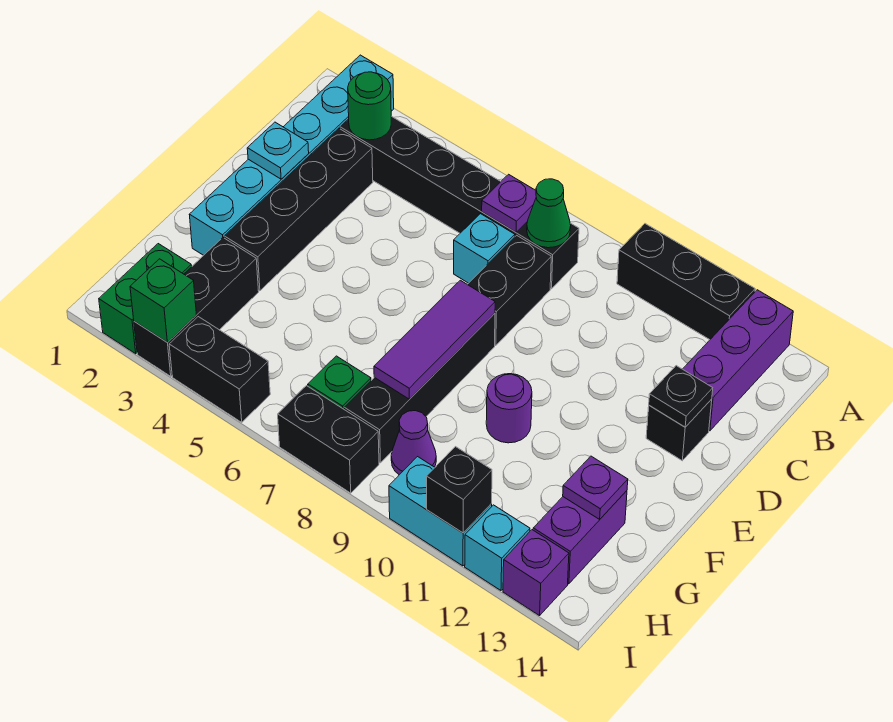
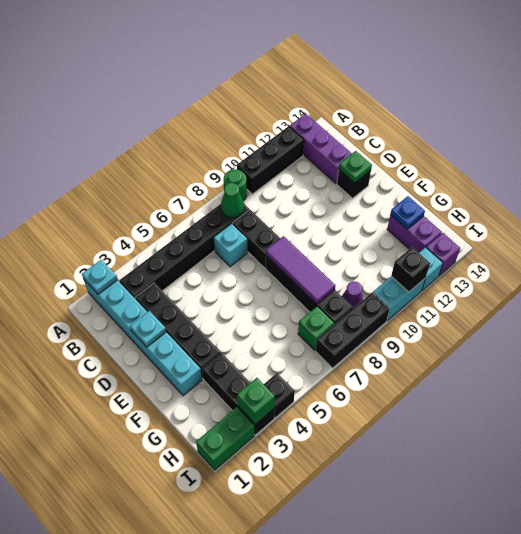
none -> cyan 1x1 plate [82,260,117,294]
green 1x1 round brick [348,72,391,140] -> green 1x1 round brick moved to [223,169,247,201]
purple 1x1 plate [482,174,536,232] -> none
black 1x1 plate [649,366,713,427] -> green 1x1 plate [339,151,372,183]
purple 1x1 round brick [486,374,532,443] -> none
purple 1x1 plate [563,456,628,519] -> blue 1x1 plate [390,196,425,229]
green 1x2 brick [99,244,192,354] -> green 1x2 brick turned to [196,407,254,470]
black 1x2 brick [169,317,270,422] -> black 1x1 brick [264,373,295,418]
black 1x2 brick [278,386,379,493] -> black 1x3 brick [316,293,390,368]

